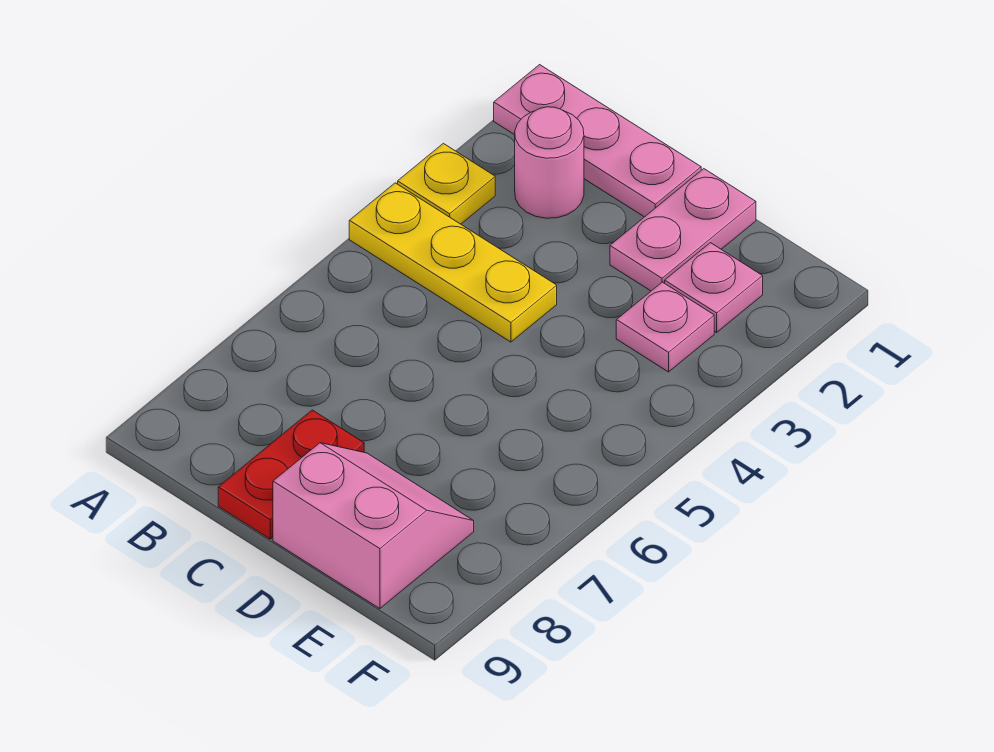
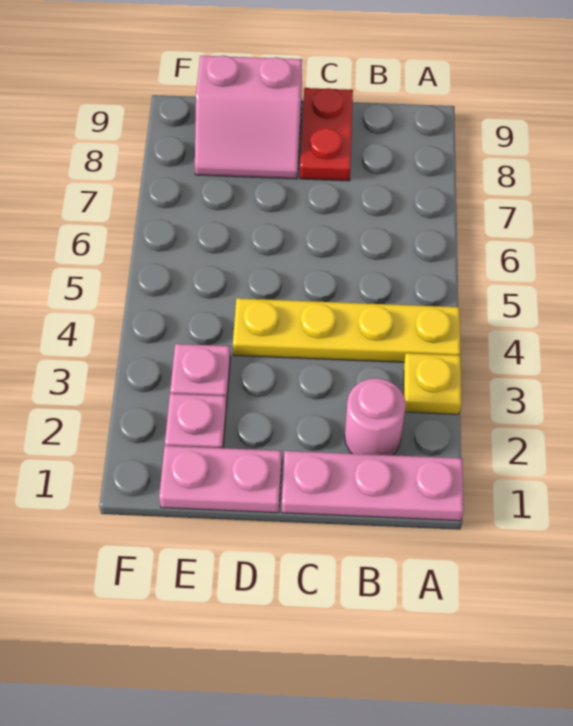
yellow 1x3 plate [349,183,557,342] -> yellow 1x4 plate [233,298,461,362]
pink 1x2 plate [610,169,756,291] -> pink 1x2 plate turned to [159,446,282,513]

